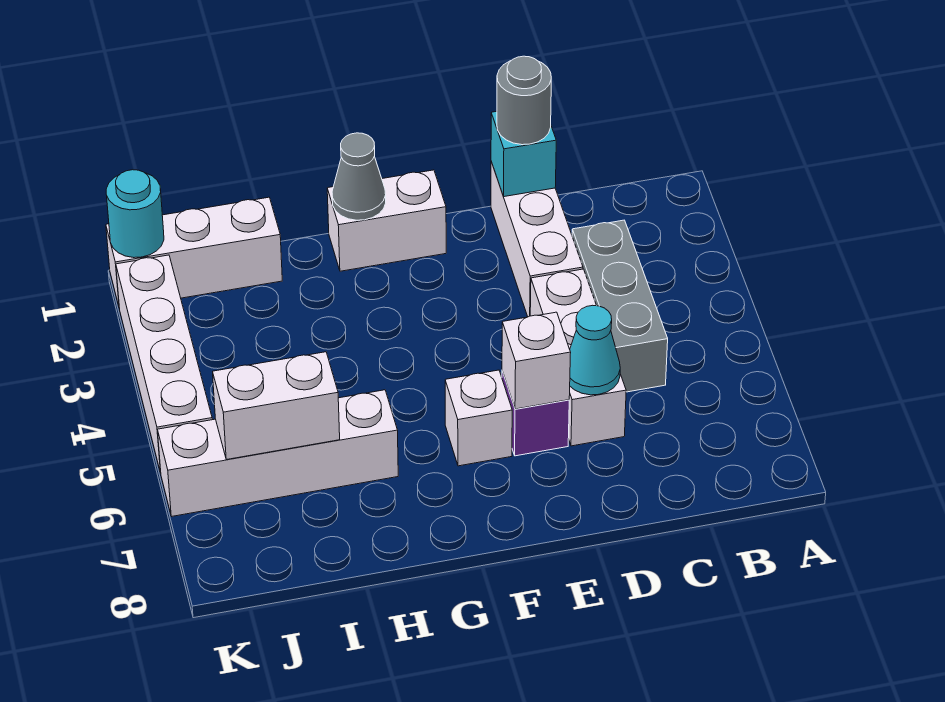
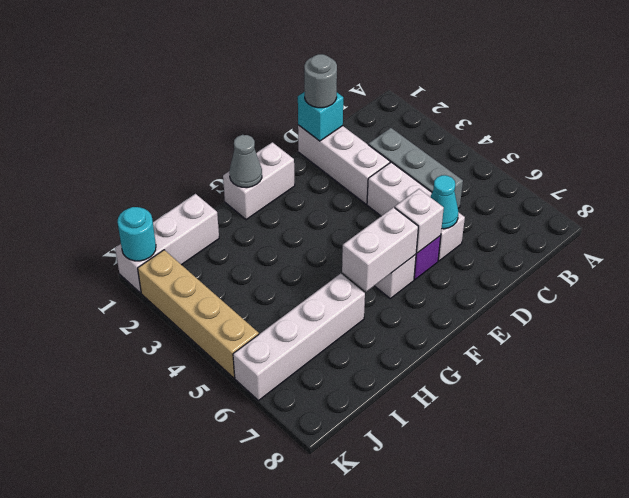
white 1x2 brick [213,352,340,460] -> white 1x2 brick moved to [342,207,418,292]
white 1x4 brick [116,255,212,473] -> tan 1x4 brick [138,250,259,378]

